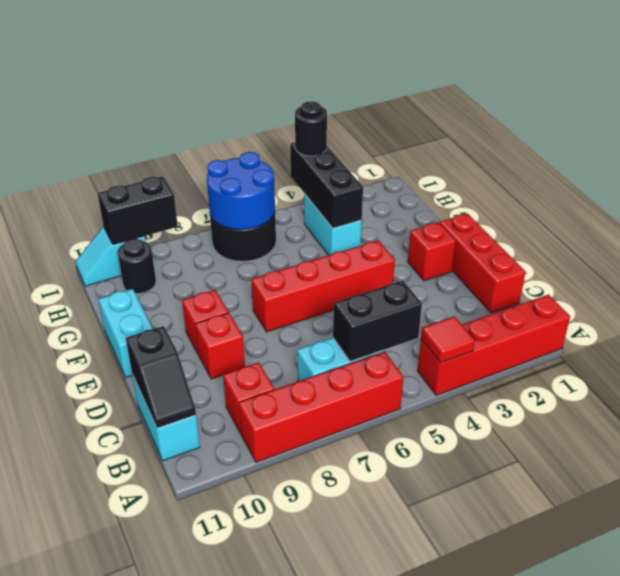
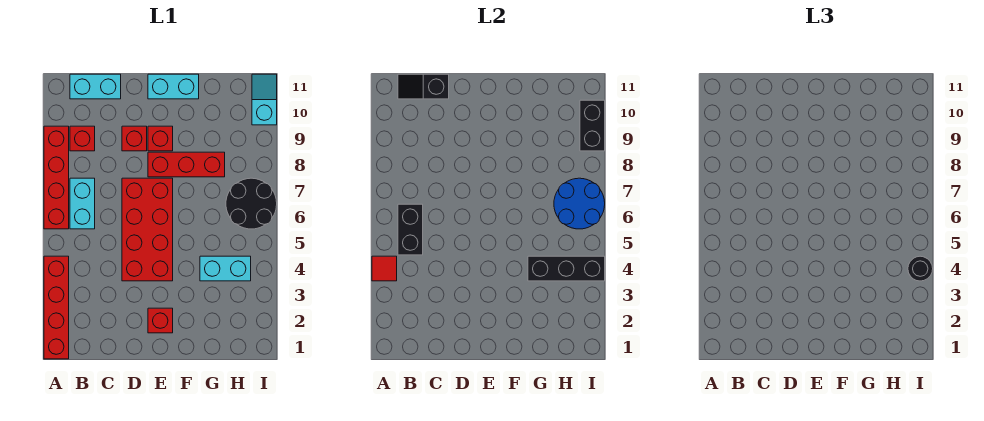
red 1x3 brick [440,213,525,313] -> red 1x3 brick moved to [148,152,225,177]
red 1x4 brick [251,240,395,332] -> red 2x4 brick [122,178,173,281]
black 1x1 round brick [118,239,156,294] -> none

